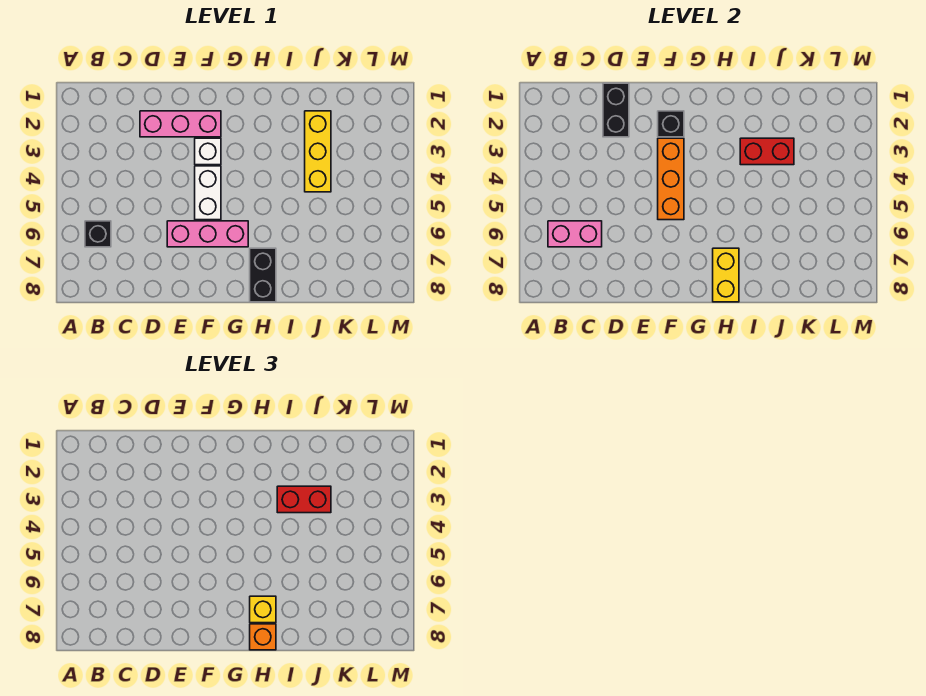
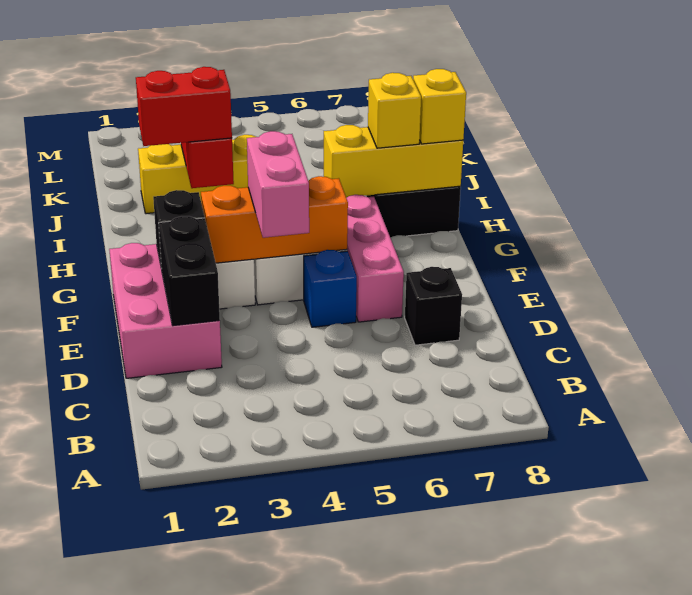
black 1x1 brick [85,221,111,247] -> black 1x1 brick moved to [405,267,462,345]
pink 1x2 brick [548,221,602,247] -> pink 1x2 brick moved to [247,131,309,238]
black 1x2 brick [603,83,629,137] -> black 1x2 brick turned to [159,216,220,326]
pink 1x3 brick [140,111,221,137] -> pink 2x3 brick [109,243,222,378]
none -> blue 1x1 brick [304,250,357,327]
yellow 1x2 brick [713,248,739,302] -> yellow 1x3 brick [324,125,463,198]
orange 1x1 brick [250,624,276,650] -> yellow 1x1 brick [413,69,466,144]
red 1x2 brick [277,486,331,513] -> red 1x2 brick turned to [136,67,232,146]

